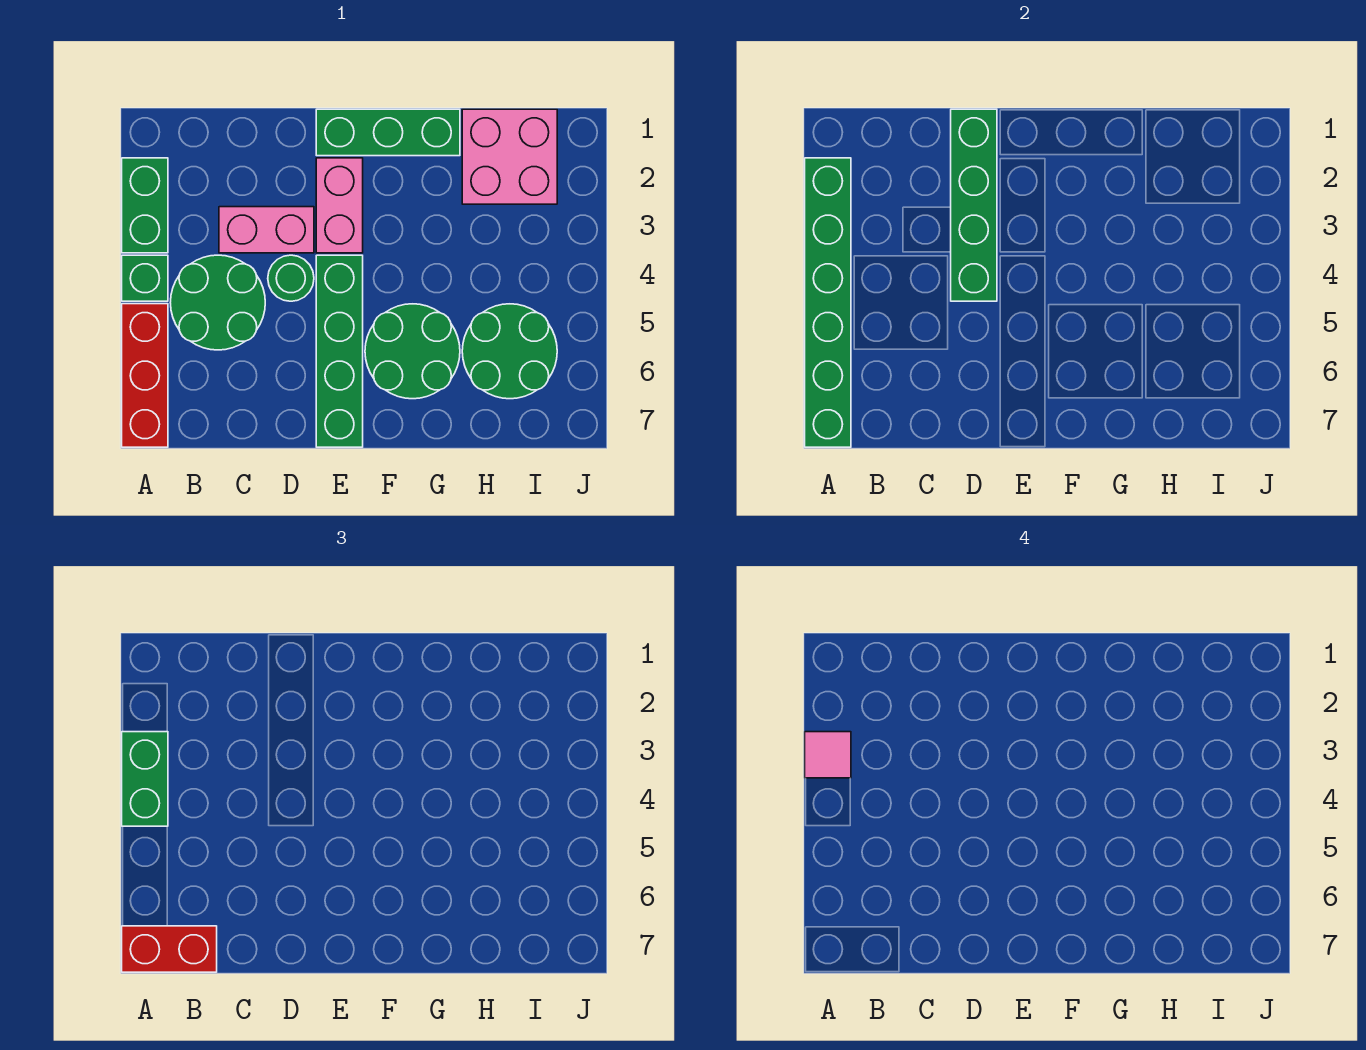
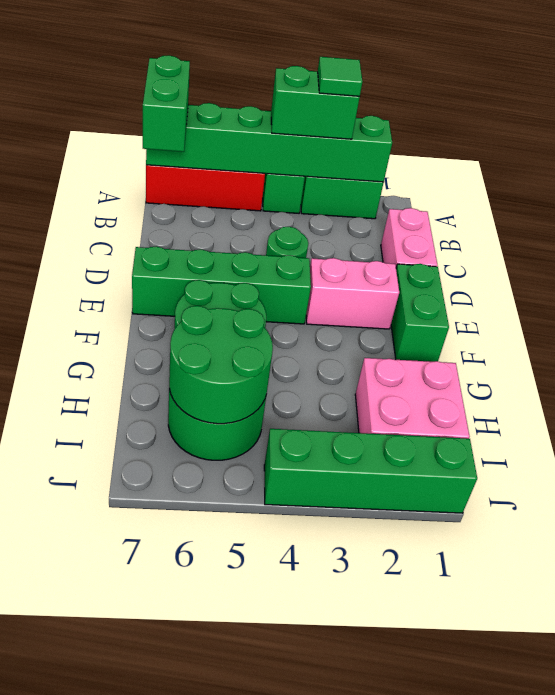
pink 1x1 tile [805,732,851,778] -> green 1x1 tile [318,57,362,97]
red 1x2 brick [122,926,217,972] -> green 1x2 brick [143,55,190,152]
green 2x2 round brick [170,255,265,350] -> green 2x2 round brick moved to [169,306,273,424]
pink 1x2 brick [219,207,314,253] -> pink 1x2 brick moved to [381,208,437,267]
green 1x4 brick [951,109,997,301] -> green 1x4 brick moved to [264,429,477,513]
green 1x3 brick [316,109,460,156] -> green 1x2 brick [391,264,449,362]

